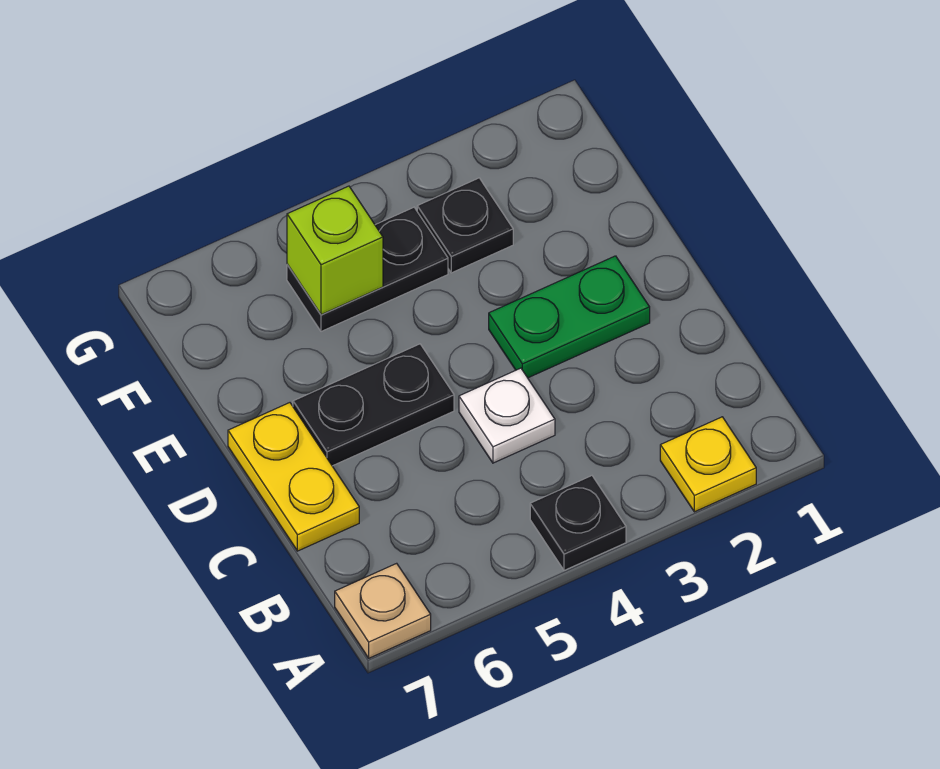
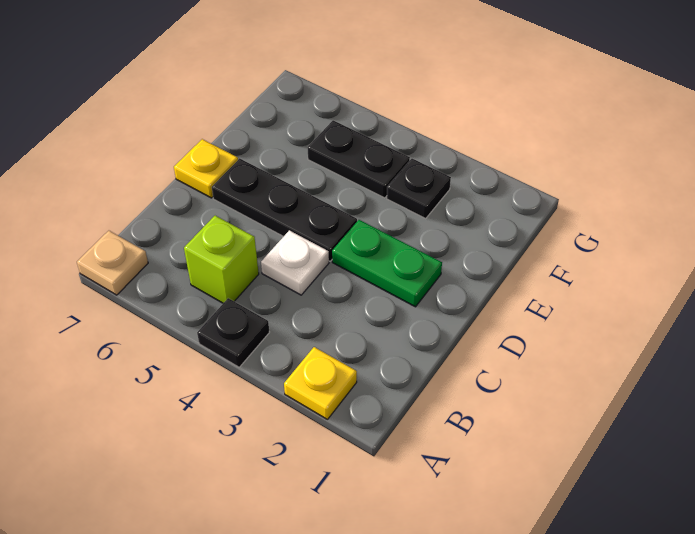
yellow 1x2 plate [228,403,359,551] -> yellow 1x1 plate [174,139,238,198]
black 1x2 plate [293,344,454,466] -> black 1x3 plate [212,158,357,261]
lime 1x1 brick [287,186,383,315] -> lime 1x1 brick moved to [184,216,259,303]

